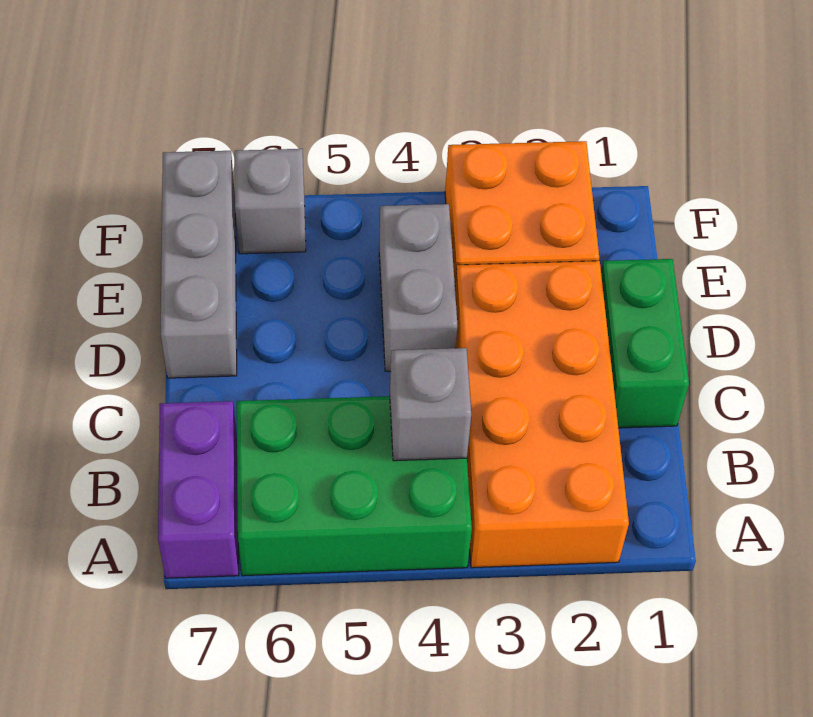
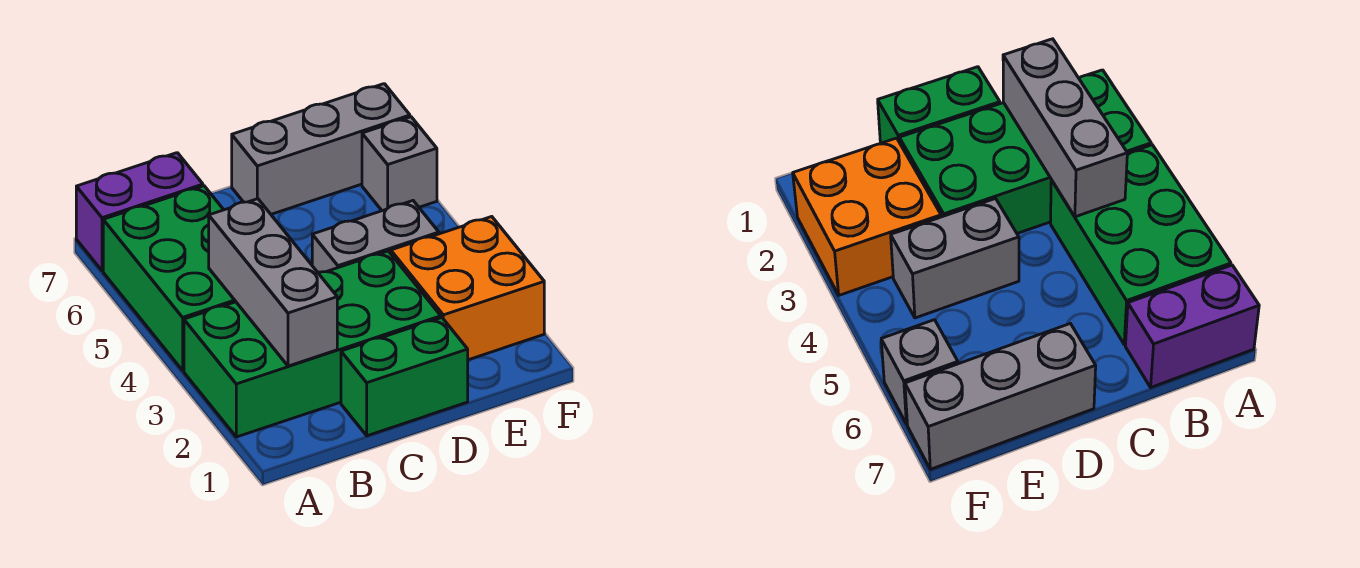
orange 2x4 brick [455,261,629,568] -> green 2x4 brick [184,251,441,437]
grey 1x1 brick [390,348,471,461] -> grey 1x3 brick [209,199,337,366]

